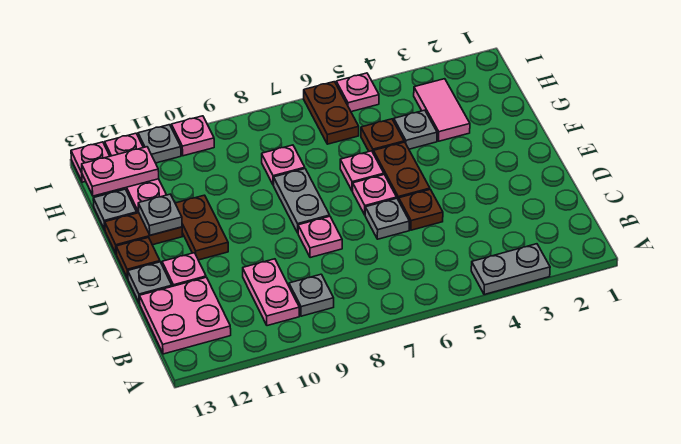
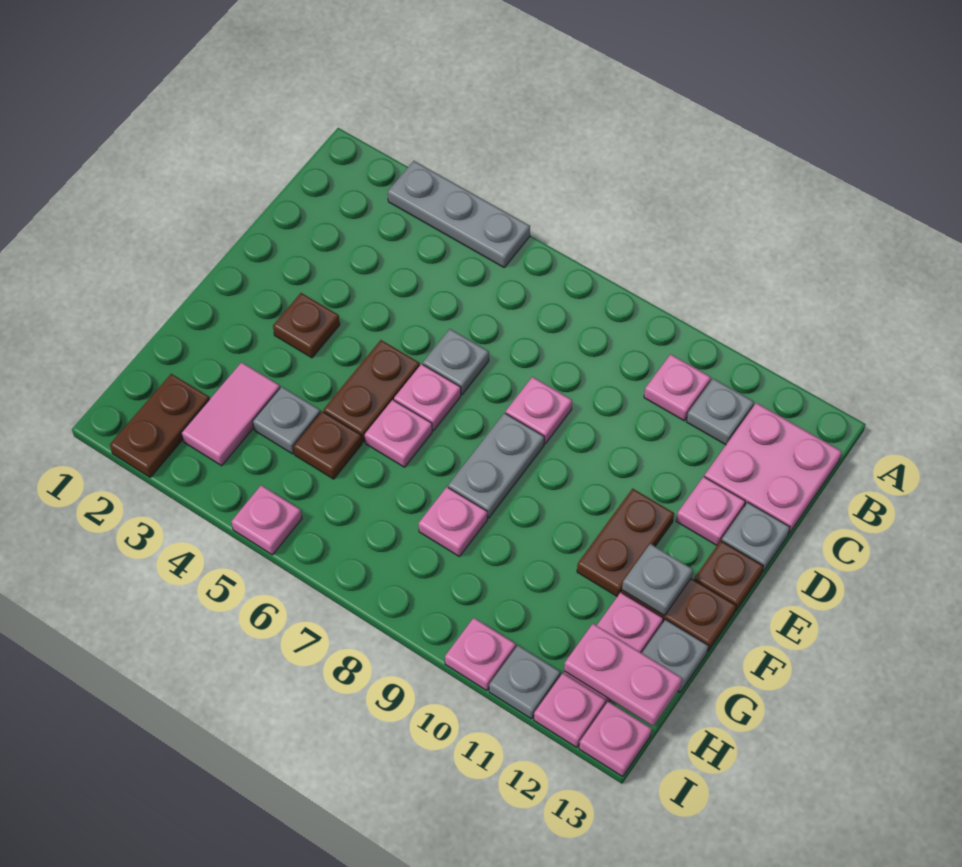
grey 1x2 plate [471,244,550,295] -> grey 1x3 plate [388,161,530,267]
grey 1x1 plate [289,274,334,316] -> grey 1x1 plate moved to [687,378,754,445]
pink 1x2 plate [243,259,299,326] -> pink 1x1 plate [644,354,711,421]
brown 1x1 plate [399,189,443,230] -> brown 1x1 plate moved to [273,293,340,358]
brown 1x2 plate [304,82,359,144] -> brown 1x2 plate moved to [110,374,210,477]

